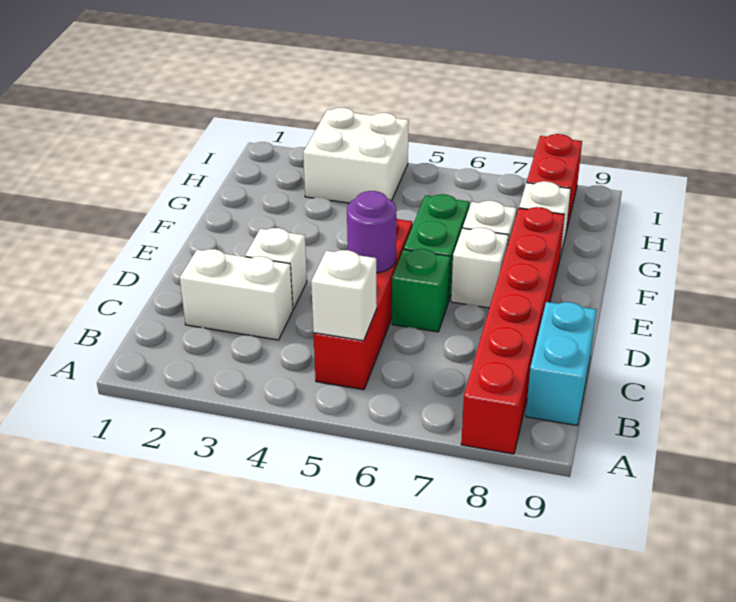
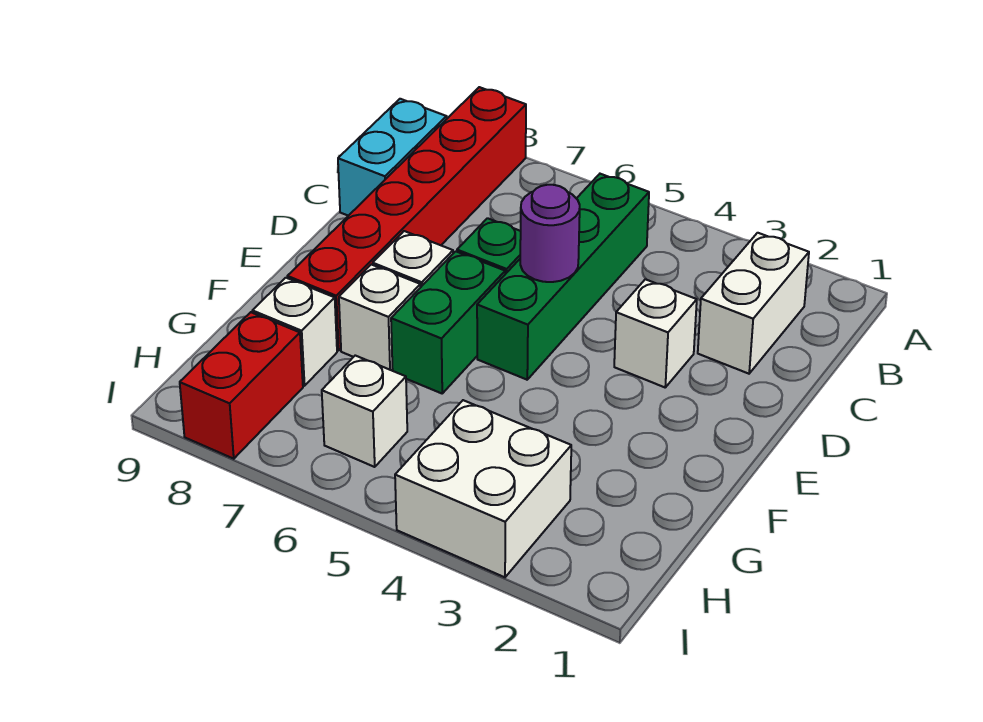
red 1x4 brick [314,218,412,390] -> green 1x4 brick [477,174,649,380]
white 1x1 brick [311,250,377,341] -> white 1x1 brick moved to [322,356,407,467]
white 1x2 brick [180,249,293,340] -> white 1x2 brick turned to [698,233,809,374]

